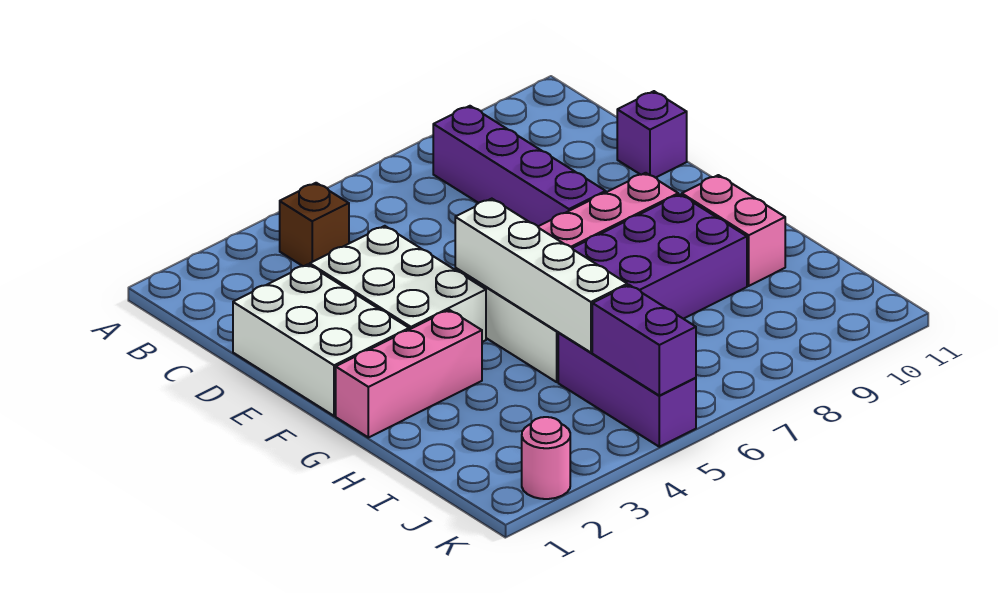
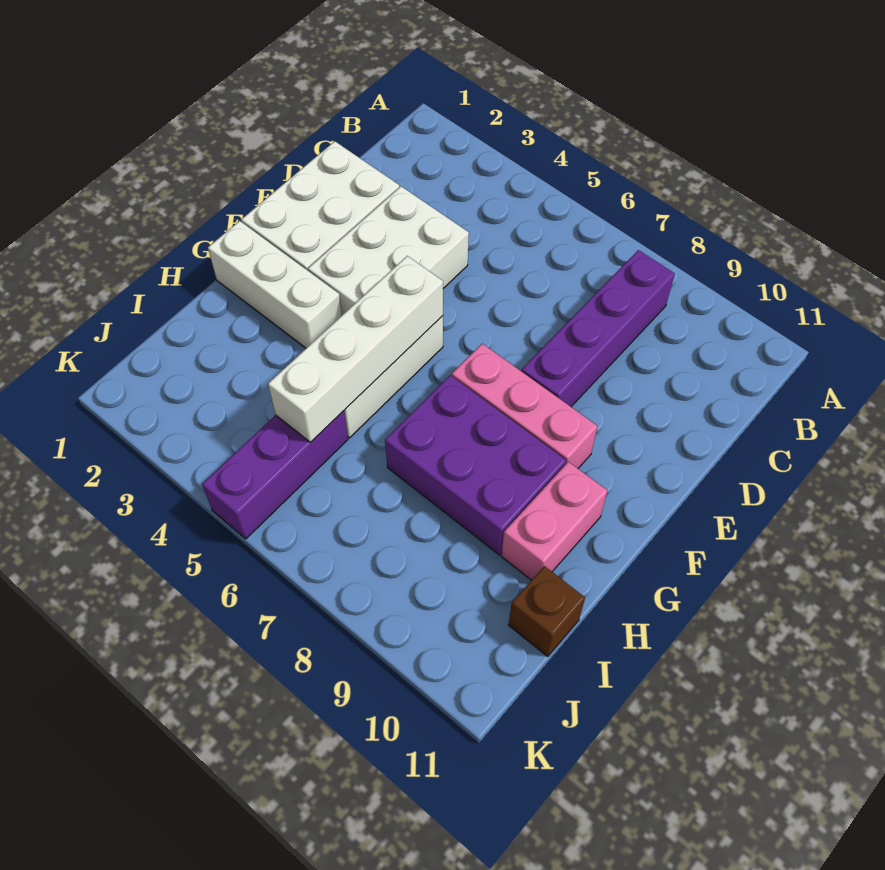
brown 1x1 brick [280,183,349,266] -> brown 1x1 brick moved to [509,566,585,657]
purple 1x1 brick [617,91,687,178] -> none
pink 1x3 brick [336,310,482,438] -> white 1x3 brick [208,221,342,348]
purple 1x2 brick [592,285,696,396] -> none
pink 1x1 round brick [522,417,570,499] -> none

